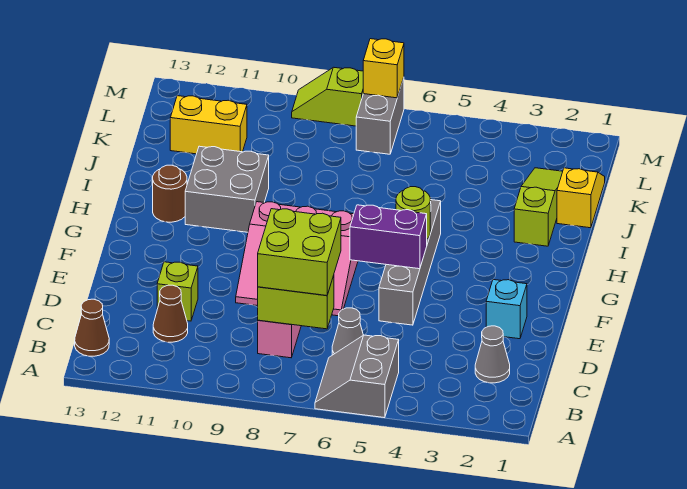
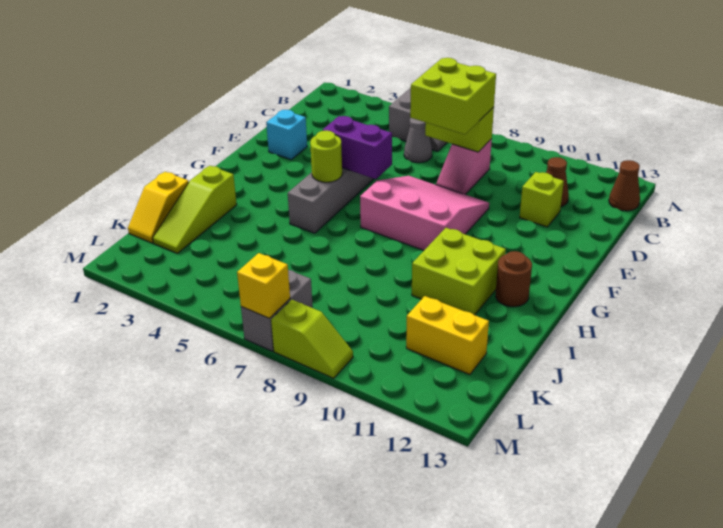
grey 1x1 cone [475,326,510,383] -> none
grey 2x2 brick [185,146,269,232] -> lime 2x2 brick [412,228,506,315]

